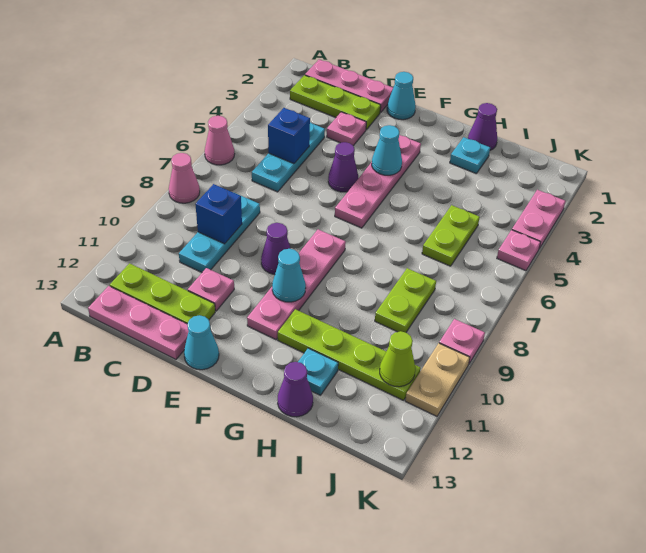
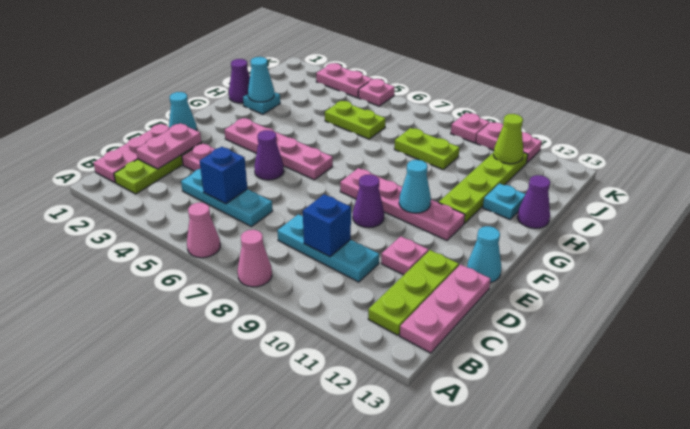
none -> pink 1x2 plate [136,124,201,169]
cyan 1x1 cone [372,125,402,175] -> cyan 1x1 cone moved to [248,57,274,102]
tan 1x2 plate [405,343,470,416] -> pink 1x2 plate [476,122,542,163]

